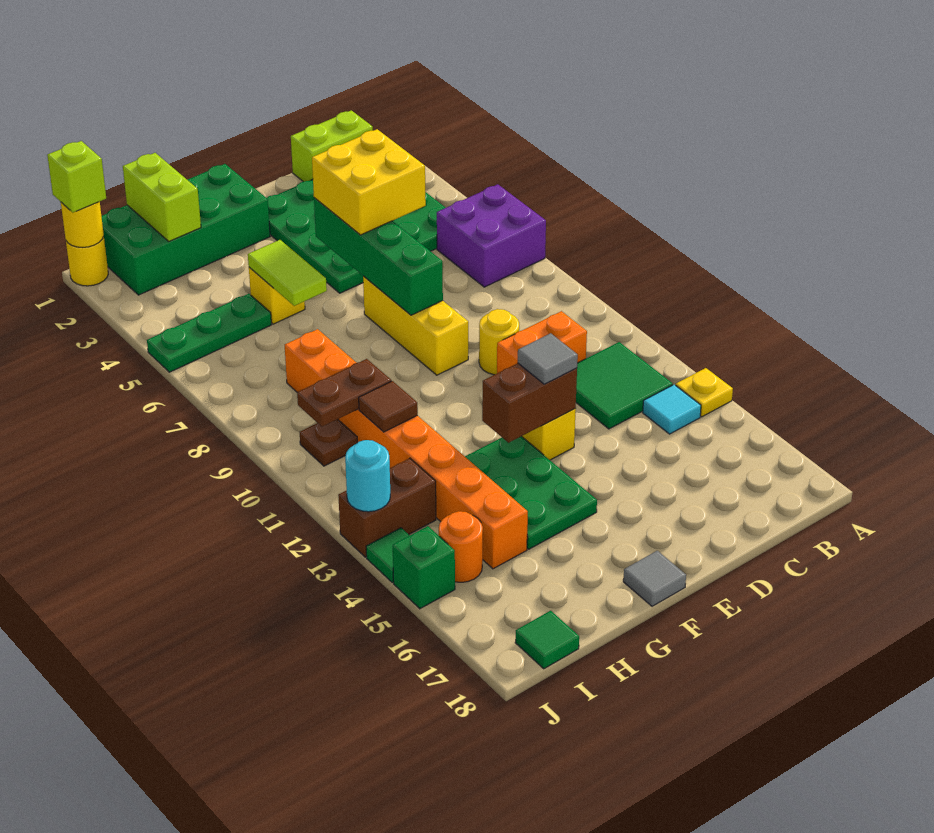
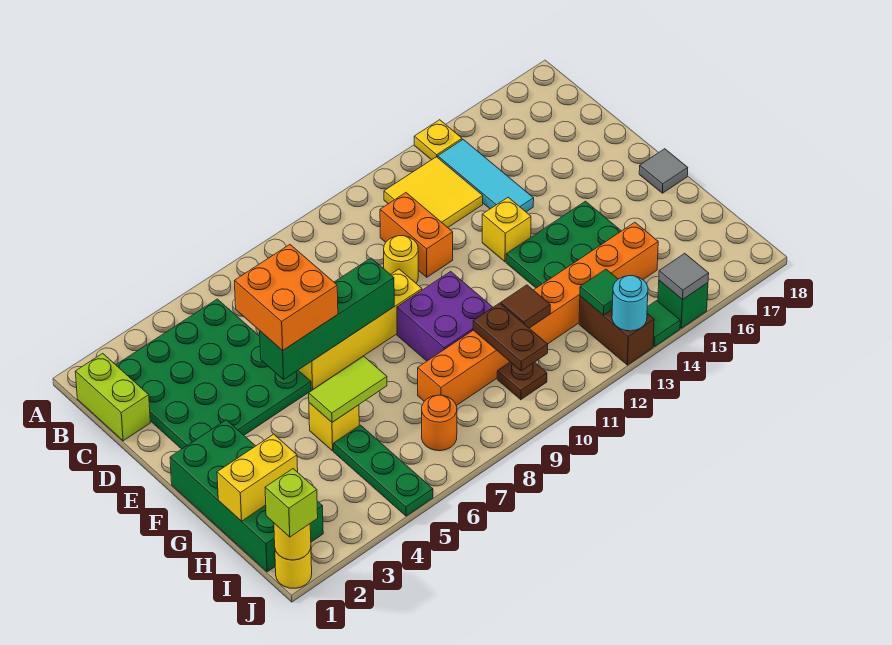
purple 2x2 brick [437,184,546,287] -> purple 2x2 brick moved to [397,271,493,361]
green 2x2 tile [576,342,673,429] -> yellow 2x2 tile [384,157,483,227]
cyan 1x1 tile [643,385,701,434] -> cyan 1x3 tile [438,139,534,212]
yellow 2x2 brick [312,129,426,235] -> orange 2x2 brick [234,245,338,351]
yellow 1x3 brick [363,276,468,375] -> yellow 1x4 brick [299,269,422,389]
brown 1x2 brick [482,363,577,443] -> none
grey 1x1 tile [518,333,578,384] -> grey 1x1 tile moved to [659,253,709,300]
lime 1x2 brick [123,153,201,241] -> yellow 1x2 brick [217,434,298,521]
orange 1x1 round brick [439,511,483,582] -> orange 1x1 round brick moved to [422,395,457,451]
green 1x1 tile [515,611,579,669] -> green 1x1 tile moved to [580,269,618,315]

